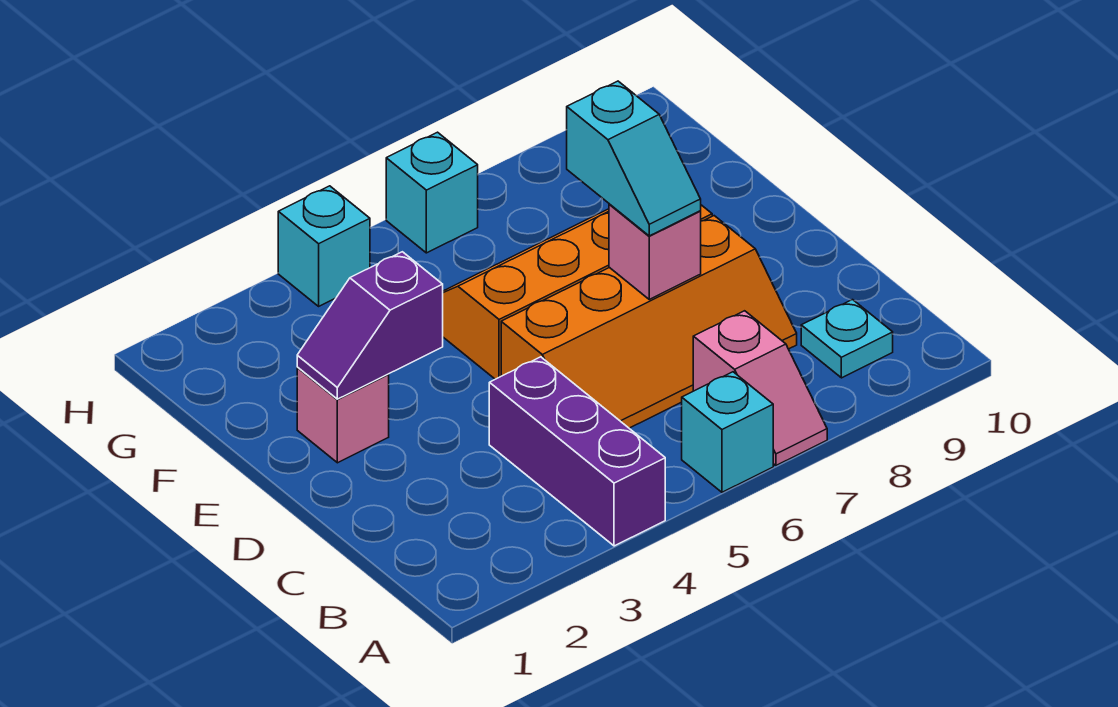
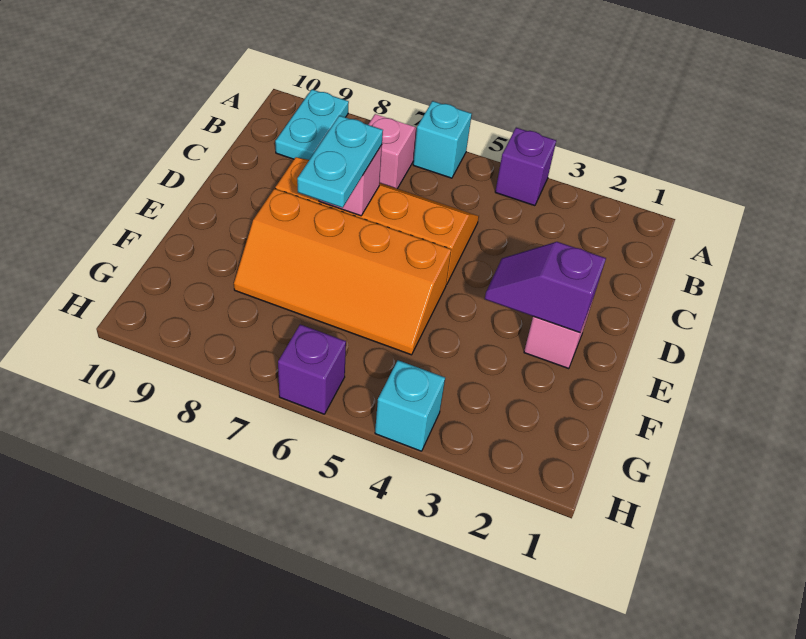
purple 1x3 brick [489,357,665,546] -> purple 1x1 brick [495,128,556,206]
cyan 1x1 plate [801,300,893,378] -> cyan 1x2 plate [275,89,349,160]
cyan 1x2 slope [567,81,701,236] -> cyan 1x2 plate [297,116,383,208]
purple 1x2 slope [297,252,443,399] -> purple 1x2 slope turned to [485,242,606,332]
cyan 1x1 brick [386,132,478,253] -> purple 1x1 brick [278,324,346,414]

